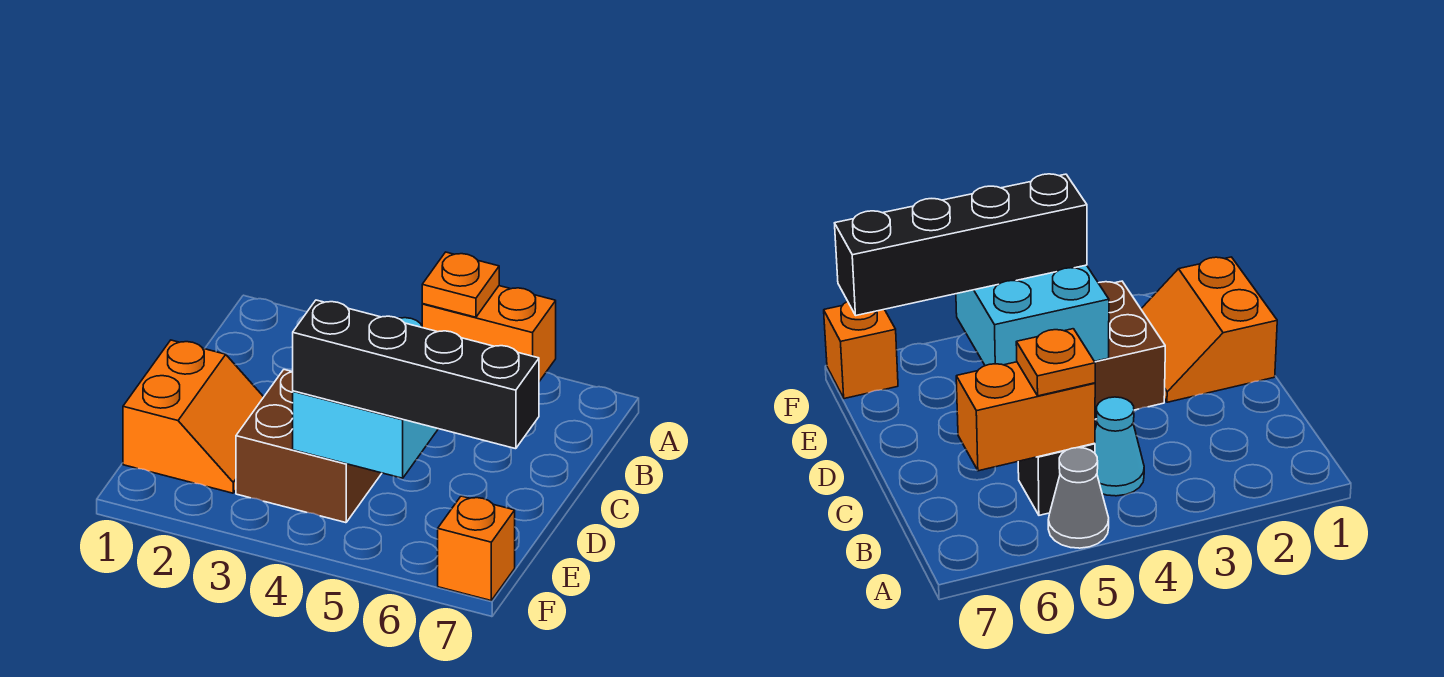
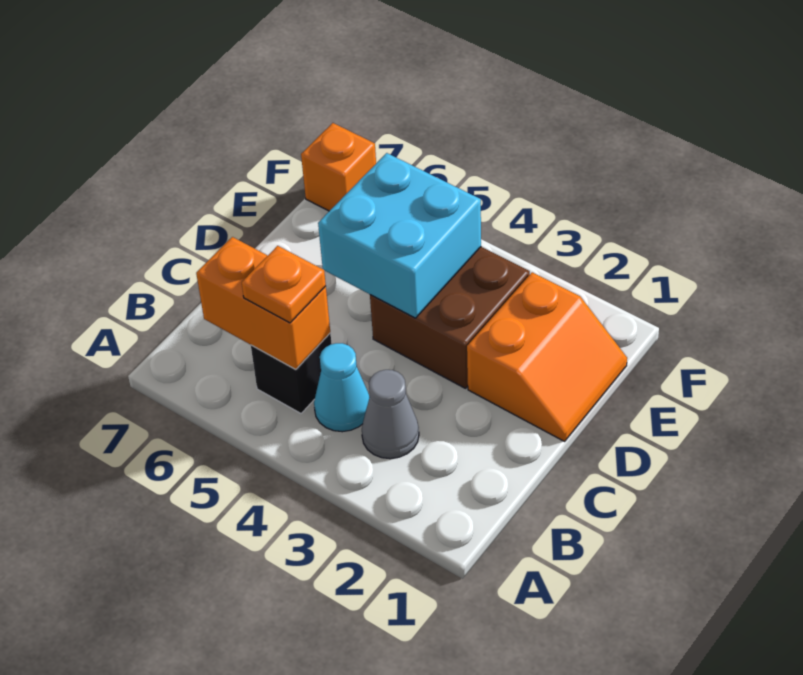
grey 1x1 cone [1048,448,1109,548] -> grey 1x1 cone moved to [362,370,419,459]
orange 2x2 slope [123,340,263,493] -> orange 2x2 slope turned to [467,272,627,441]
black 1x4 brick [293,300,539,449] -> none

